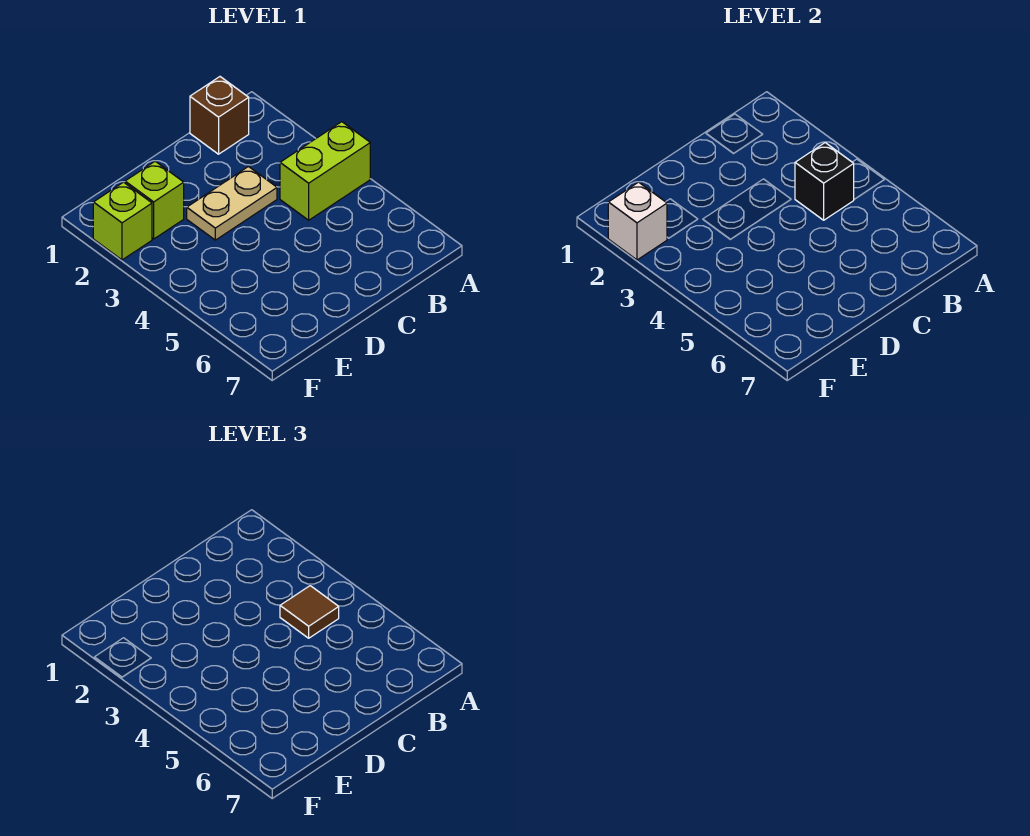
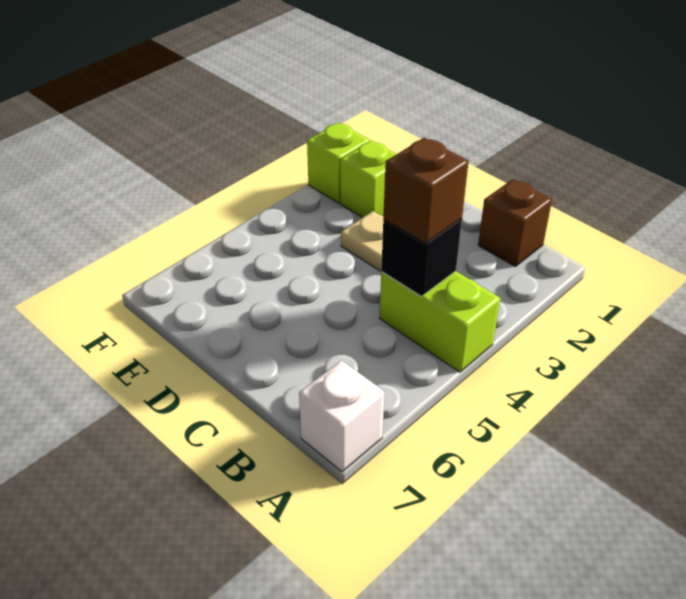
brown 1x1 tile [280,586,339,638] -> brown 1x1 brick [383,138,469,244]
white 1x1 brick [608,182,667,260] -> white 1x1 brick moved to [299,360,384,472]

